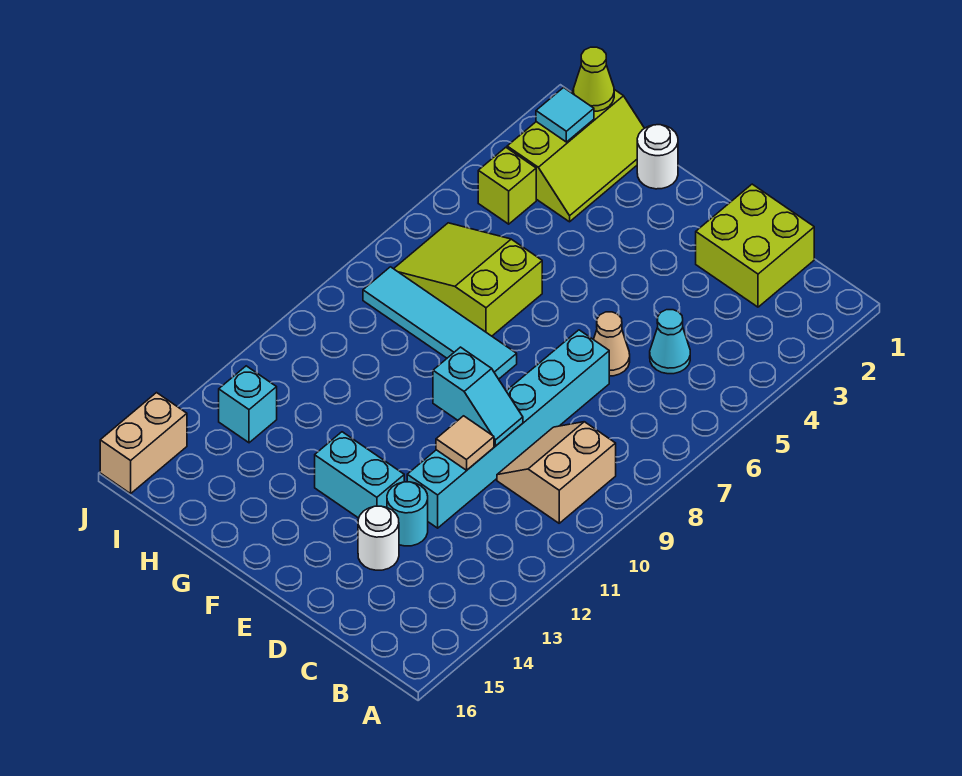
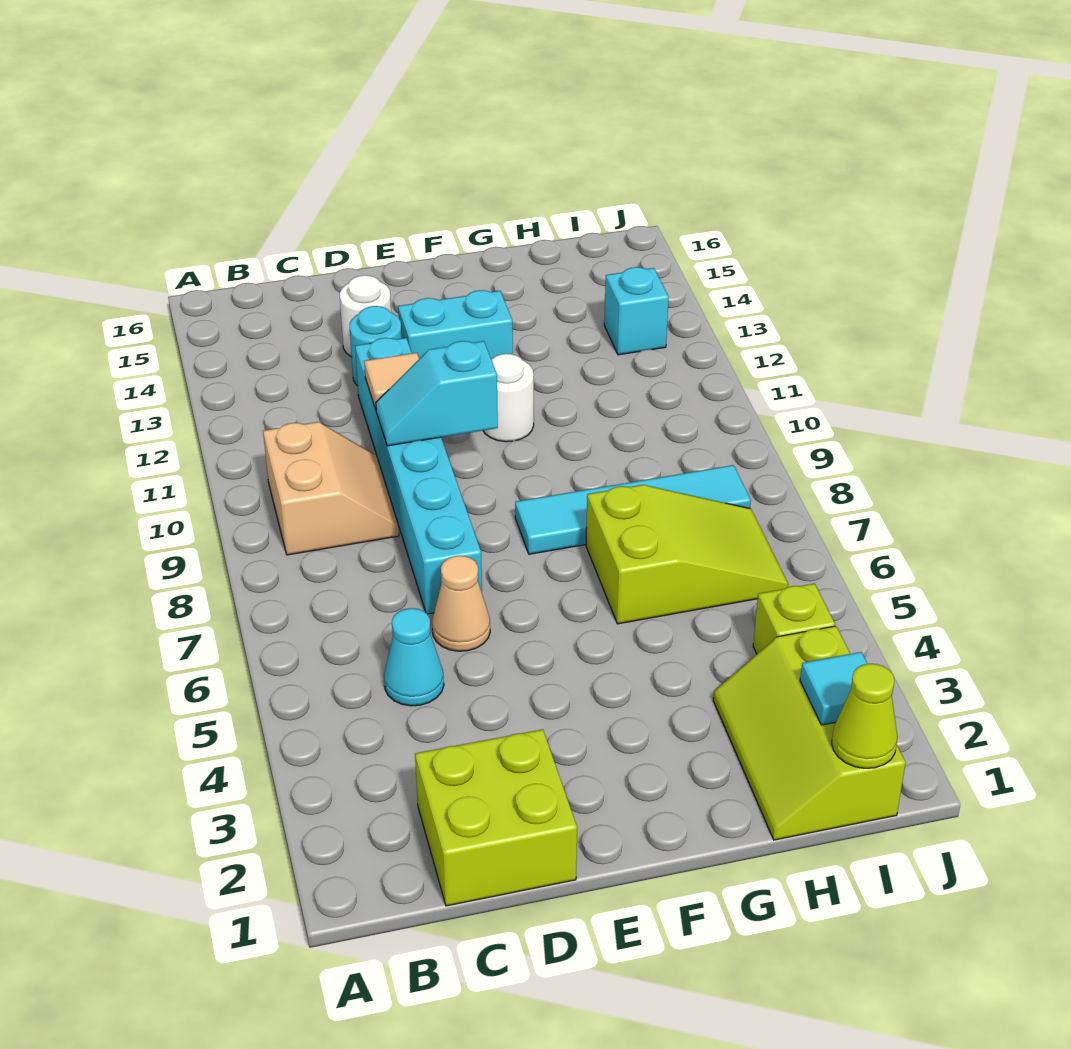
white 1x1 round brick [637,125,678,189] -> white 1x1 round brick moved to [483,354,534,442]
tan 1x2 brick [100,393,187,494] -> none

